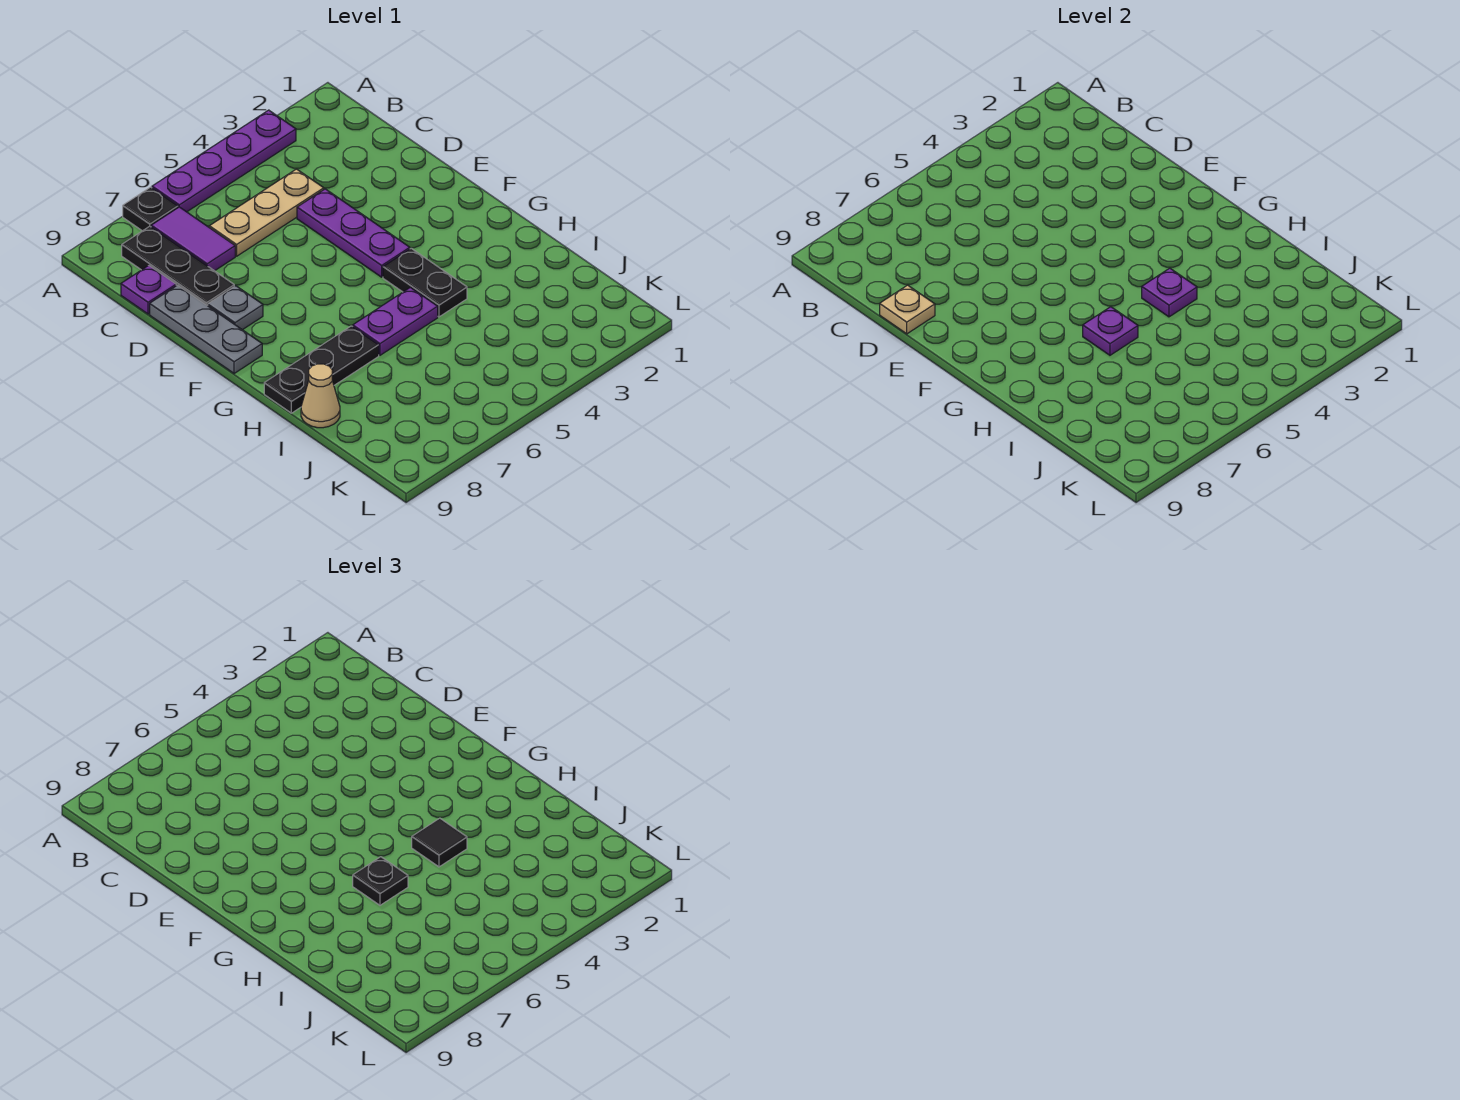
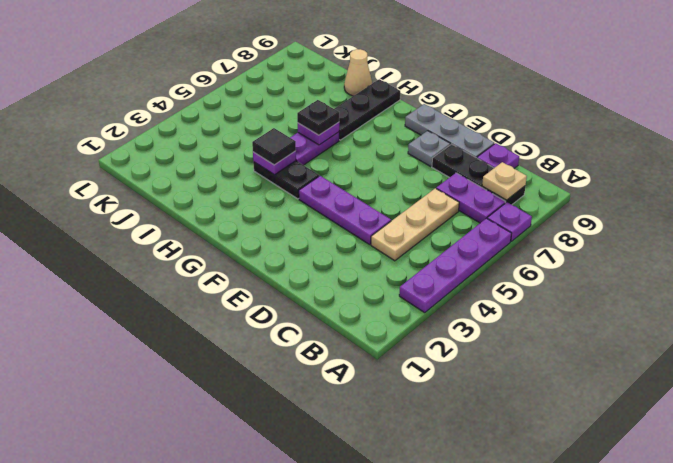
black 1x1 plate [123,187,178,231] -> purple 1x1 plate [487,202,532,241]
purple 1x2 tile [151,207,235,271] -> purple 1x2 plate [436,173,505,223]
tan 1x1 plate [880,285,935,334] -> tan 1x1 plate moved to [482,162,527,200]

